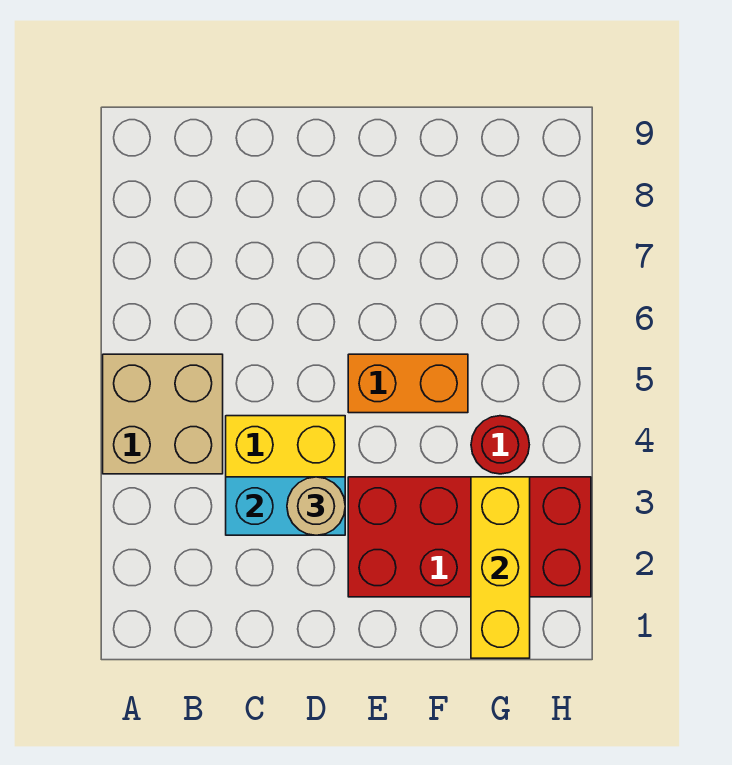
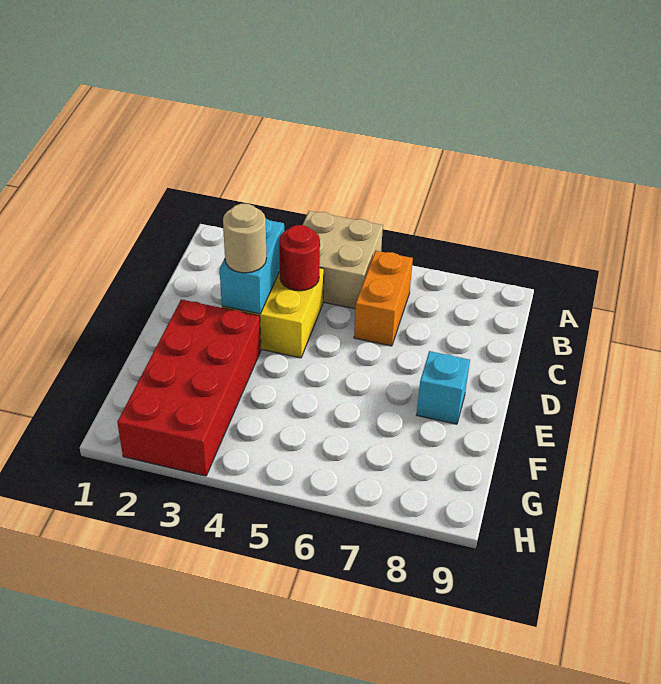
orange 1x2 brick [348,354,468,413] -> orange 1x2 brick moved to [354,251,413,346]
none -> cyan 1x1 brick [417,351,470,424]
yellow 1x3 brick [471,477,530,658] -> none
red 1x1 round brick [471,416,529,474] -> red 1x1 round brick moved to [279,225,320,291]

